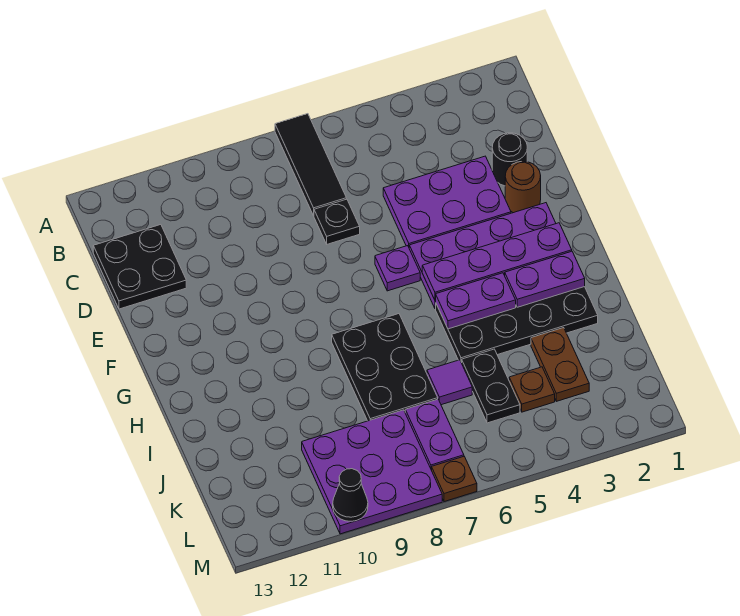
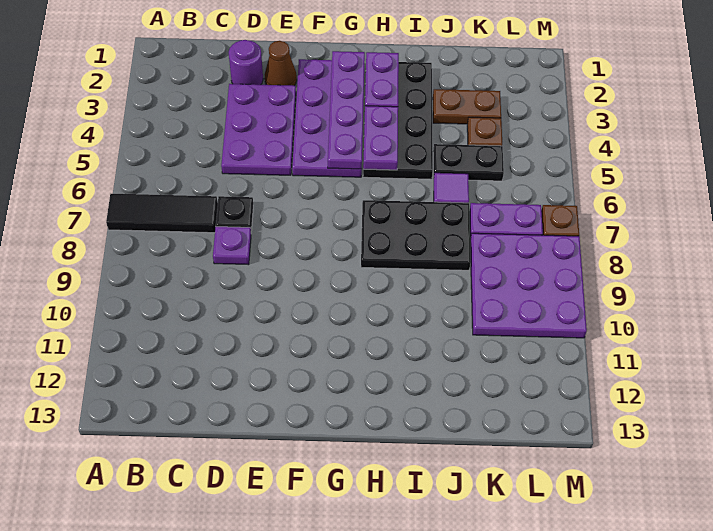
black 2x2 plate [93,225,186,309] -> none
black 1x1 round brick [492,133,527,186] -> purple 1x1 round brick [229,40,263,85]
brown 1x1 round brick [505,161,541,213] -> brown 1x1 cone [265,41,297,86]
purple 1x1 plate [375,246,420,291] -> purple 1x1 plate moved to [213,227,251,265]
black 1x1 cone [333,469,368,521] -> none

